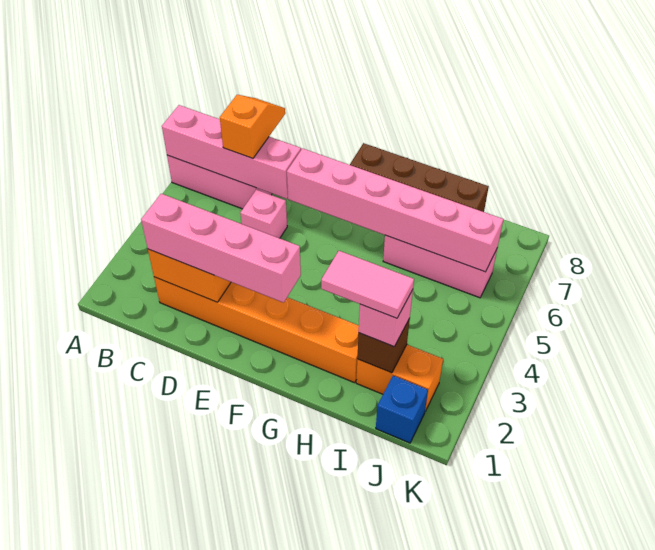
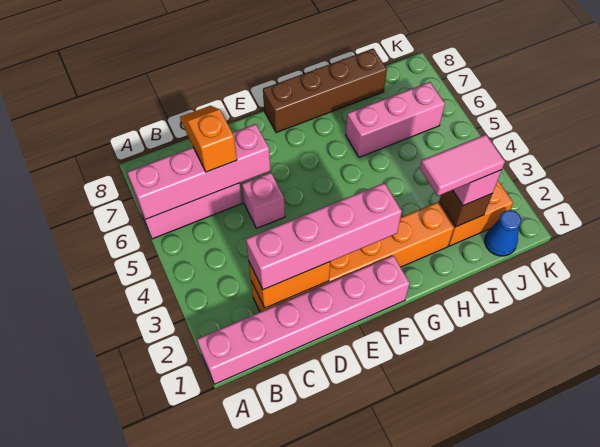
pink 1x6 brick [287,148,504,272] -> pink 1x6 brick moved to [197,255,410,384]
blue 1x1 brick [376,376,428,443] -> blue 1x1 cone [485,210,521,256]

